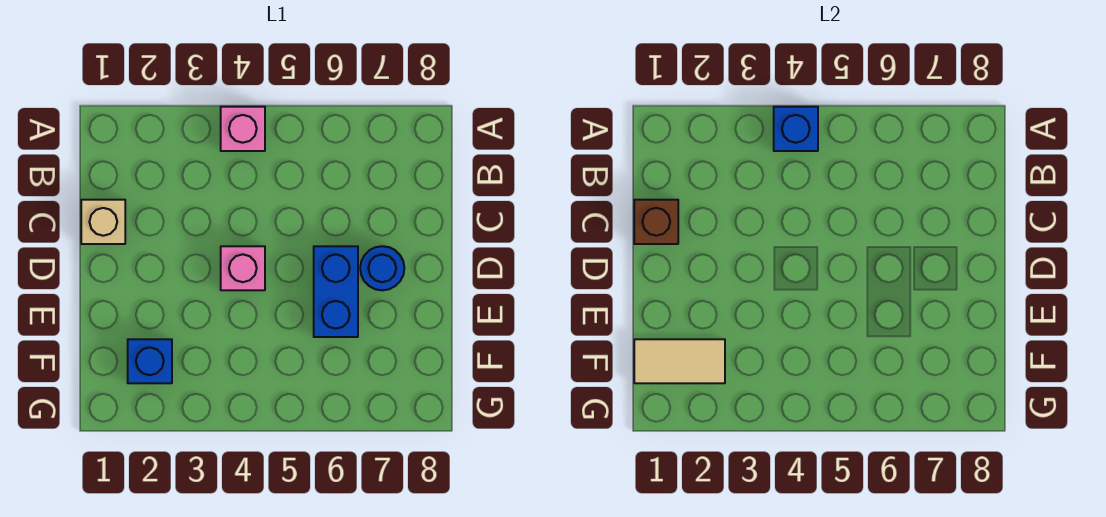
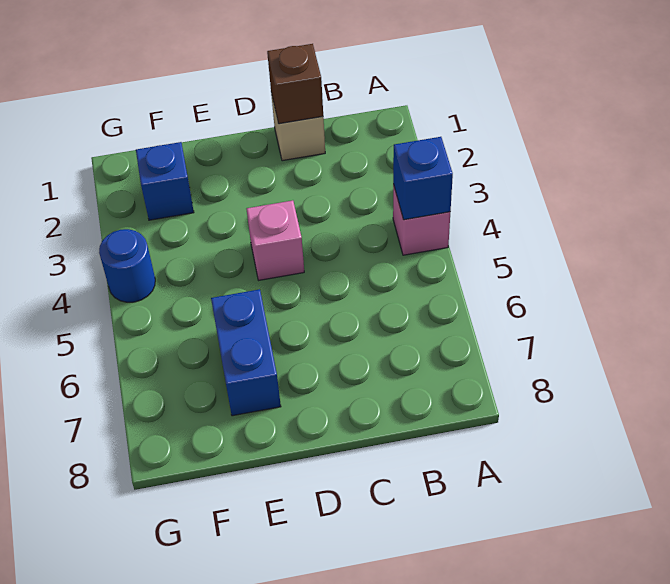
blue 1x2 brick [314,246,358,337] -> blue 1x2 brick turned to [211,289,281,416]
blue 1x1 round brick [360,246,404,290] -> blue 1x1 round brick moved to [99,229,155,302]
tan 1x2 tile [634,339,725,383] -> none

